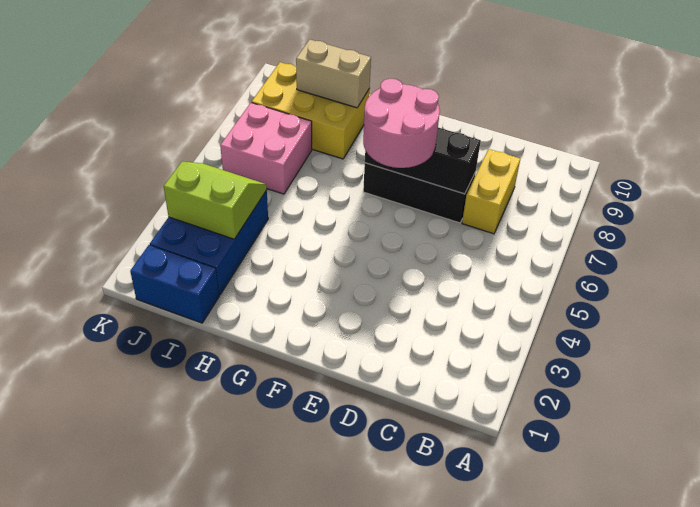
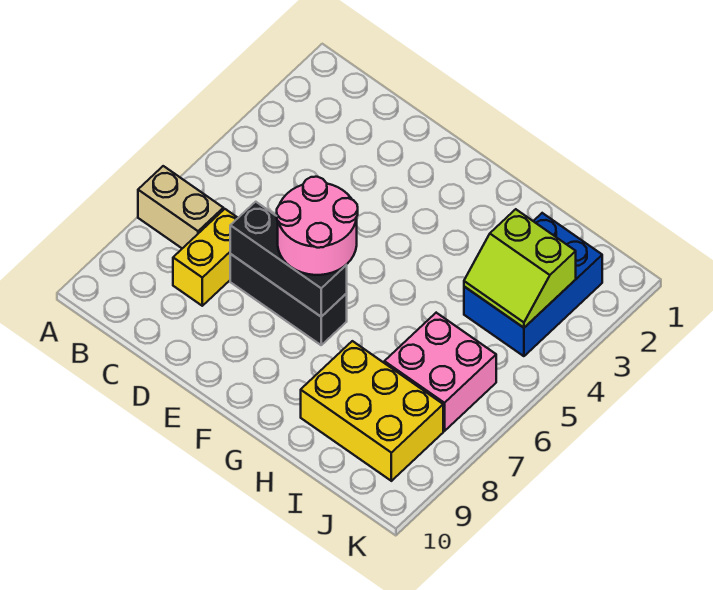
tan 1x2 brick [296,39,371,108] -> tan 1x2 brick moved to [138,166,223,248]
blue 1x2 brick [130,245,219,323] -> none

